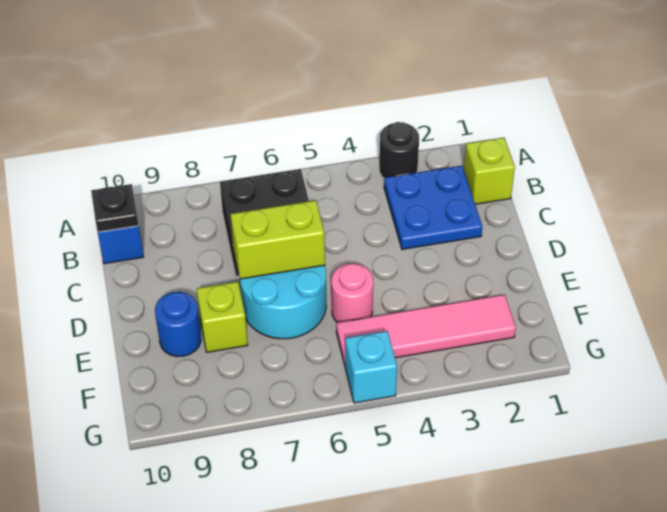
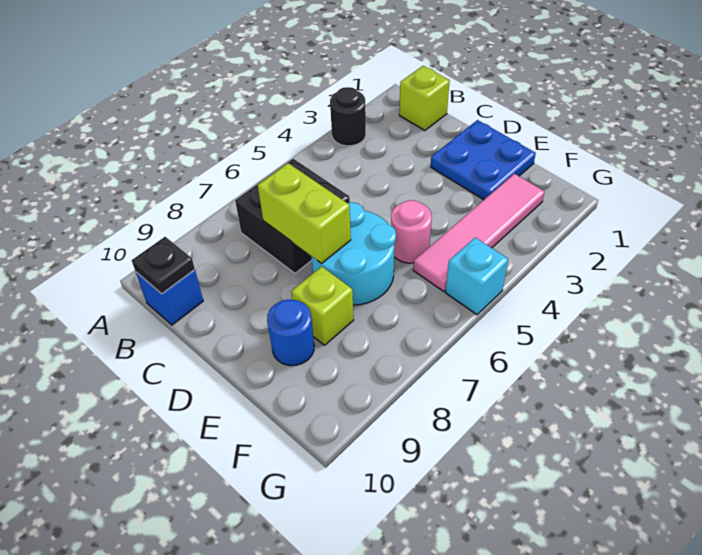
blue 2x2 plate [384,166,482,249] -> blue 2x2 plate moved to [431,120,536,200]
lime 1x2 brick [231,200,325,279] -> lime 1x2 brick turned to [258,163,351,264]

